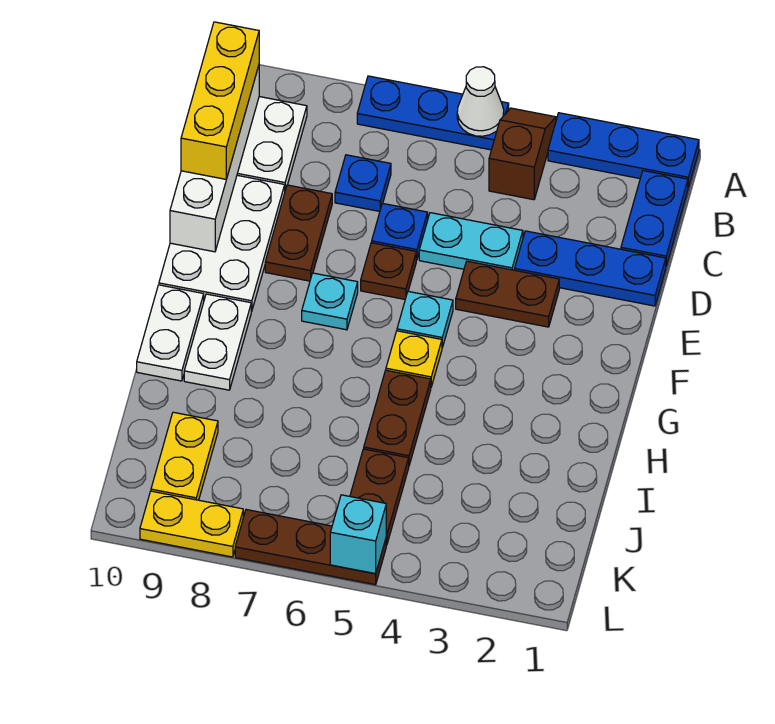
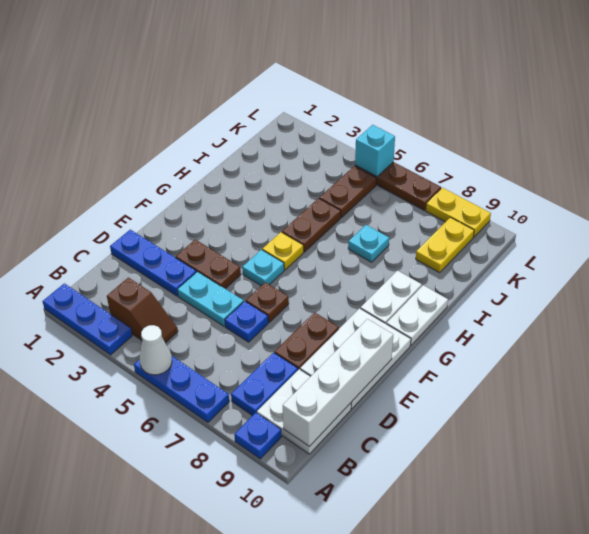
brown 1x2 slope [489,108,556,200] -> brown 1x2 slope turned to [107,278,178,343]
blue 1x2 plate [621,171,688,266] -> blue 1x2 plate moved to [231,353,298,416]
yellow 1x3 brick [181,22,259,179] -> none
blue 1x1 plate [335,155,391,211] -> blue 1x1 plate moved to [234,413,281,459]
cyan 1x1 plate [302,273,358,330] -> cyan 1x1 plate moved to [348,225,389,262]

